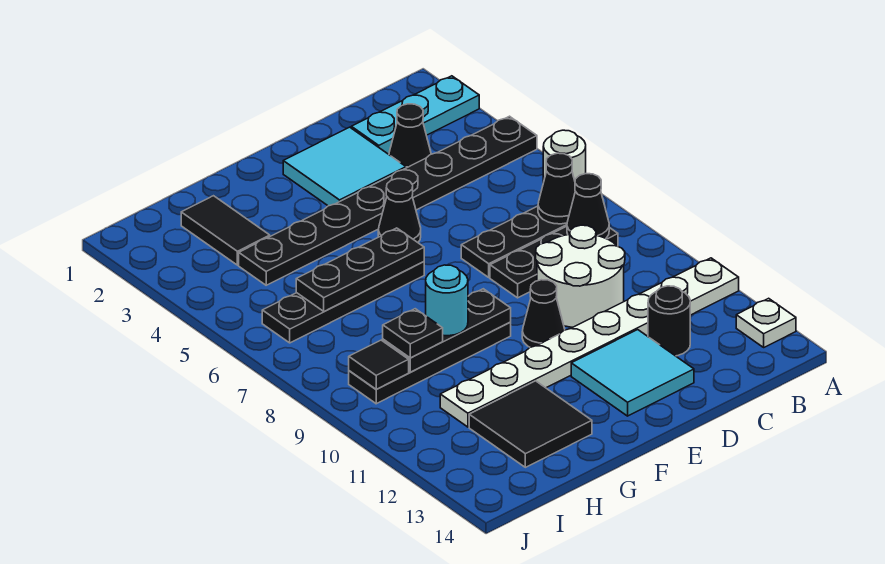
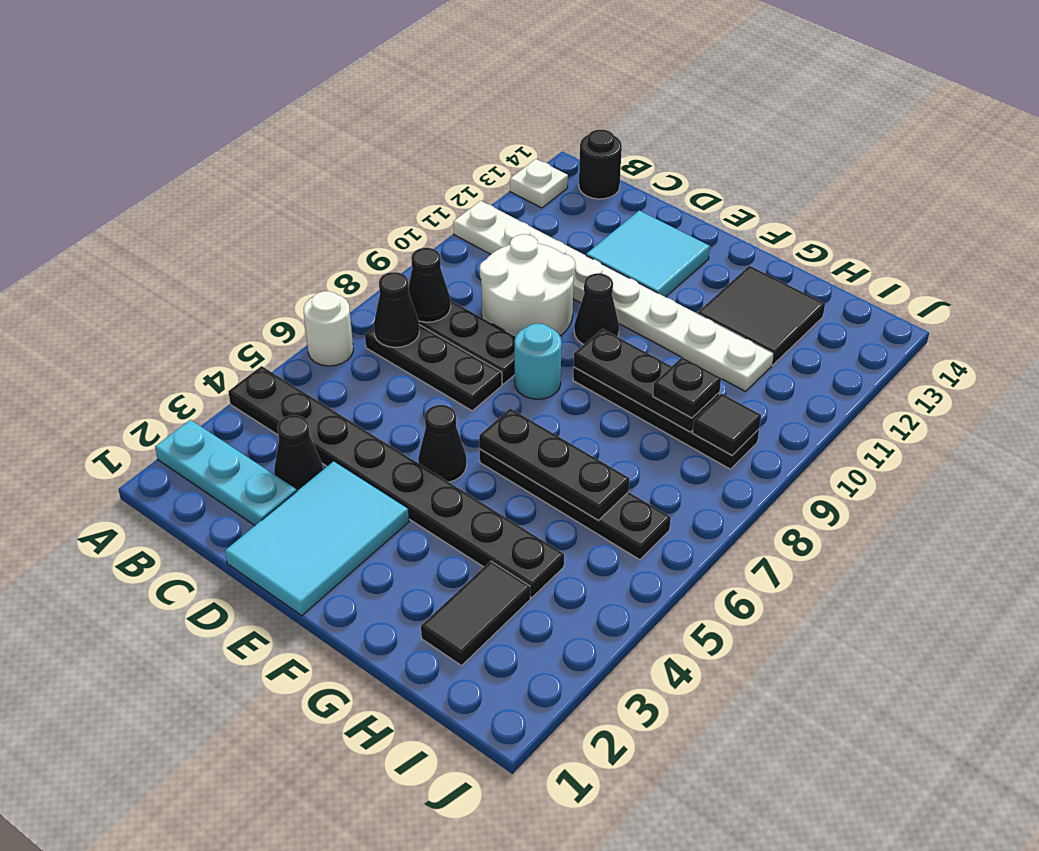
black 1x1 round brick [648,286,690,356] -> black 1x1 round brick moved to [579,130,622,199]
cyan 2x2 tile [283,127,406,206] -> cyan 2x3 tile [225,461,409,616]
cyan 1x1 round brick [426,265,468,336] -> cyan 1x1 round brick moved to [515,324,562,399]

